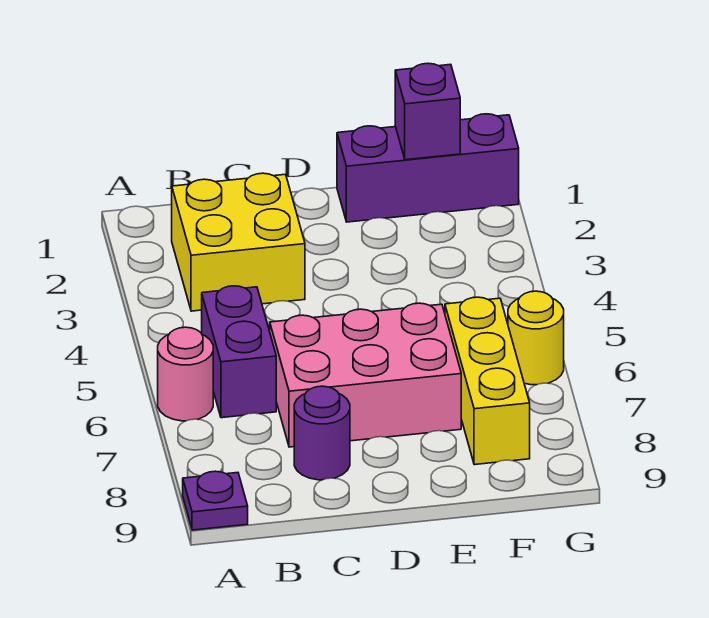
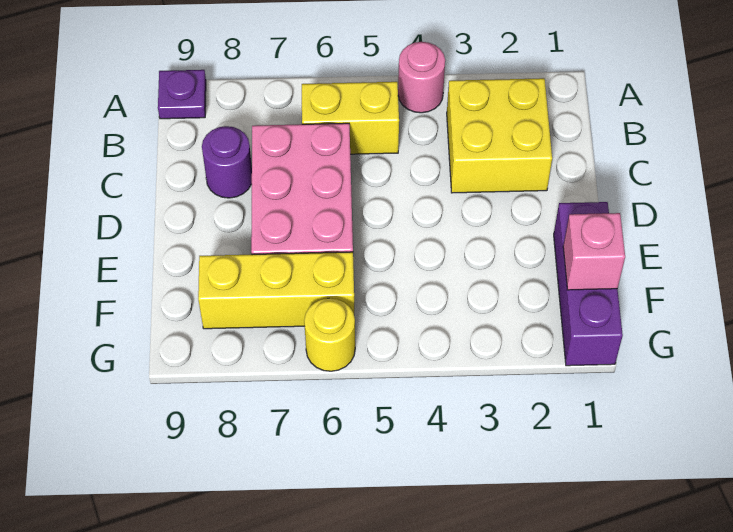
pink 1x1 round brick [158,327,213,421] -> pink 1x1 round brick moved to [398,42,445,113]
purple 1x2 brick [202,286,276,418] -> yellow 1x2 brick [302,82,399,154]
purple 1x1 brick [395,63,460,160] -> pink 1x1 brick [563,213,625,290]

